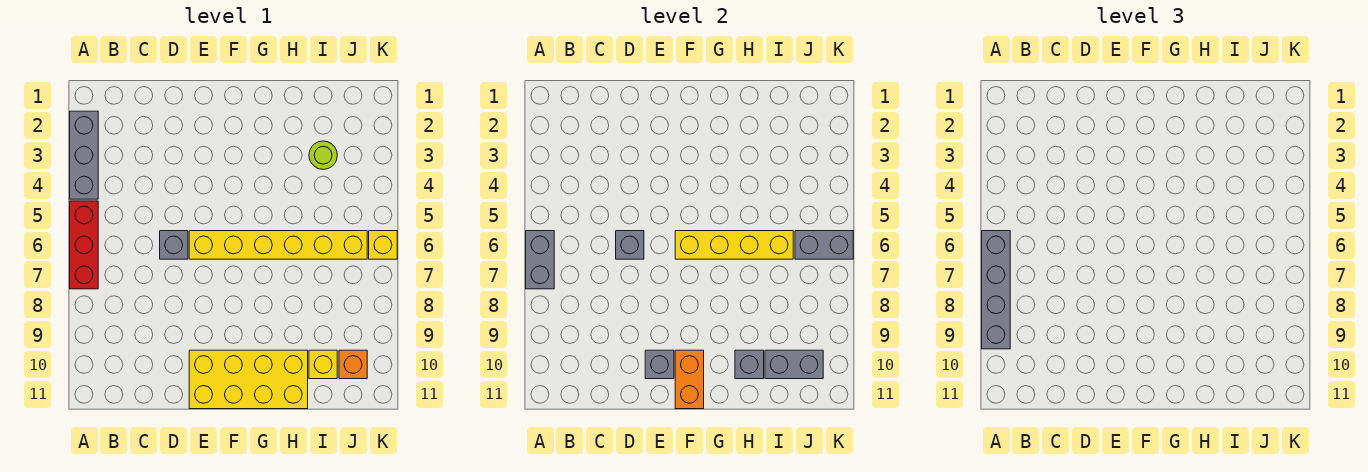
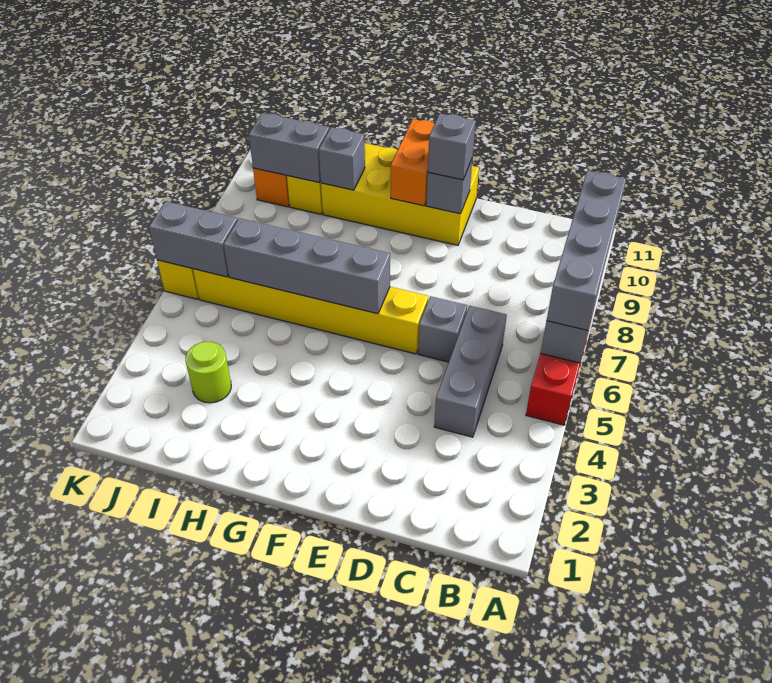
grey 1x3 brick [70,111,98,199] -> grey 1x3 brick moved to [434,306,507,437]
grey 1x1 brick [616,231,644,259] -> grey 1x1 brick moved to [428,113,476,180]
yellow 1x4 brick [675,231,793,259] -> grey 1x4 brick [224,218,390,314]

